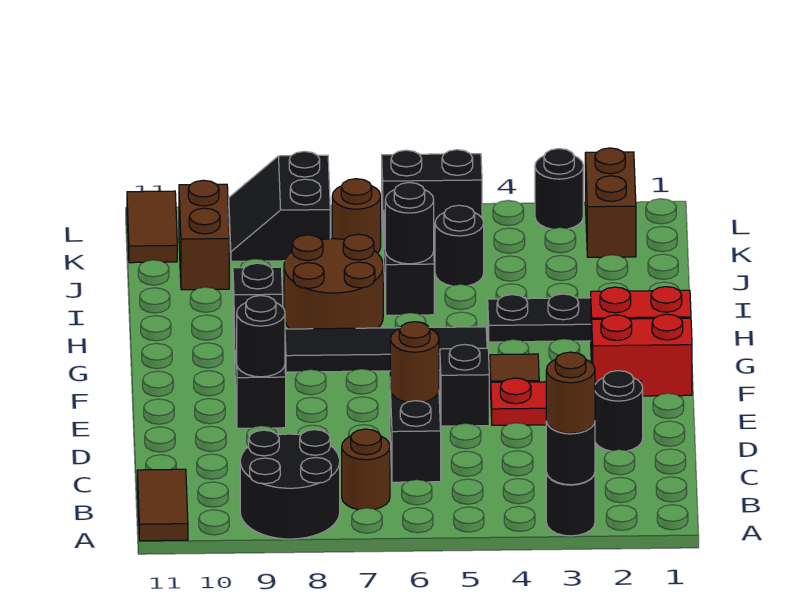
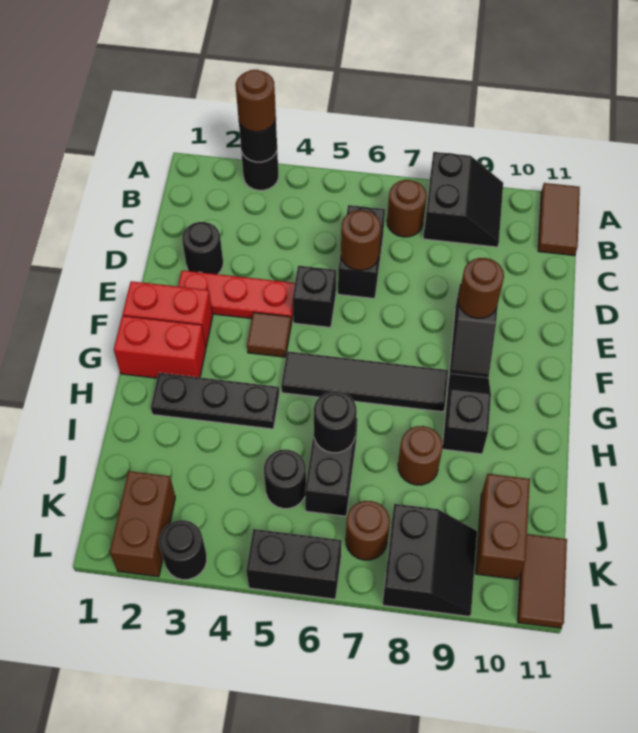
black 2x2 round brick [240,430,340,539] -> black 2x2 slope [423,152,503,247]
black 1x1 round brick [237,296,285,377] -> brown 1x1 round brick [458,258,504,318]
brown 2x2 round brick [284,234,383,329] -> brown 1x1 round brick [398,426,443,485]

